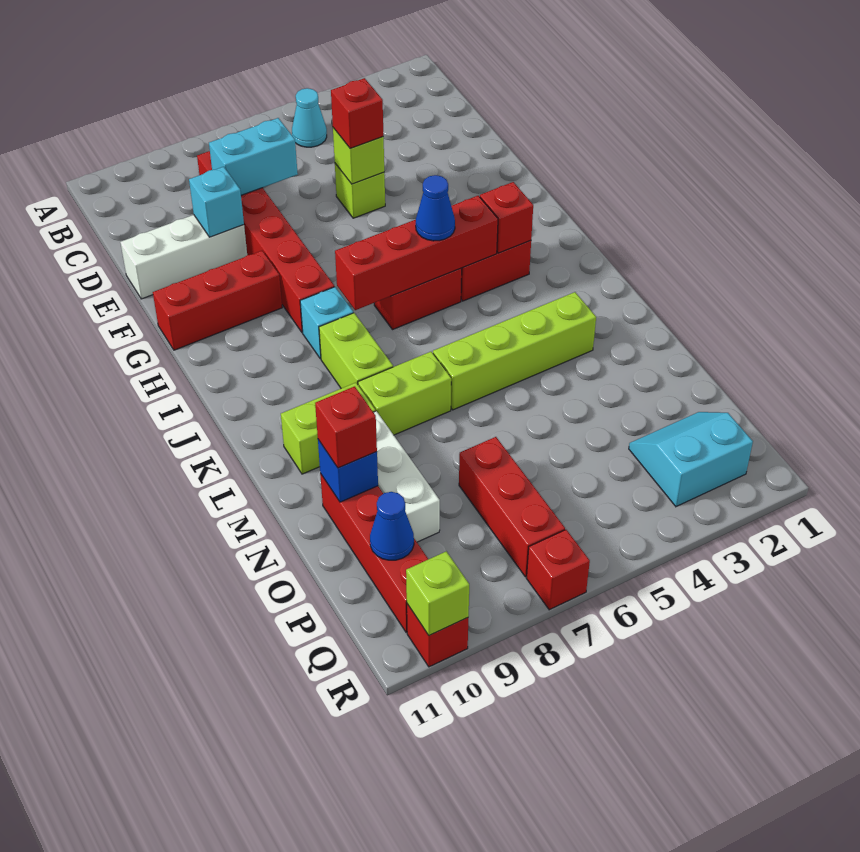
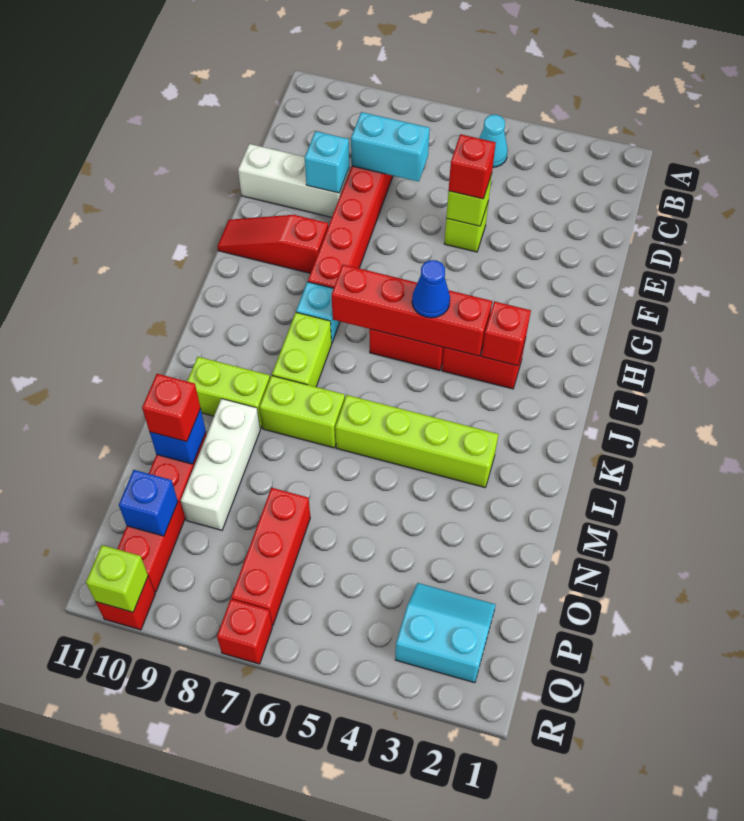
red 1x3 brick [153,251,282,350] -> red 1x3 slope [217,215,328,273]
blue 1x1 cone [370,492,414,560] -> blue 1x1 brick [119,470,178,536]

